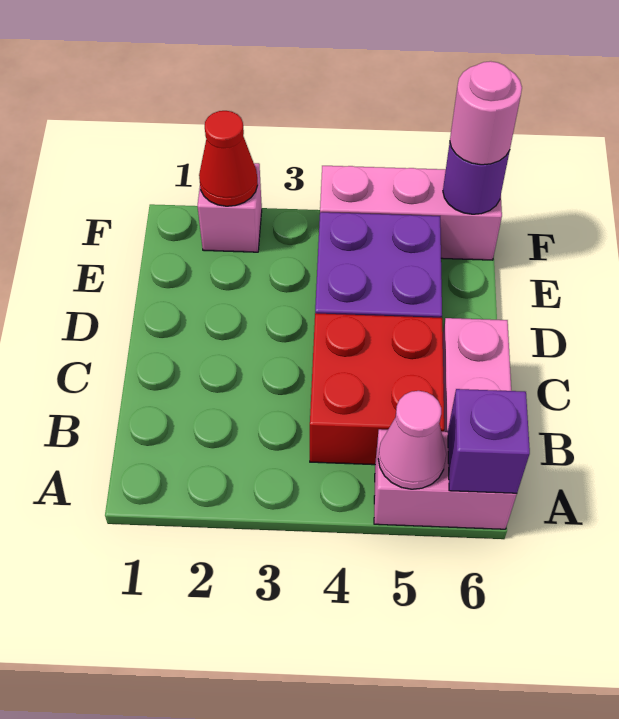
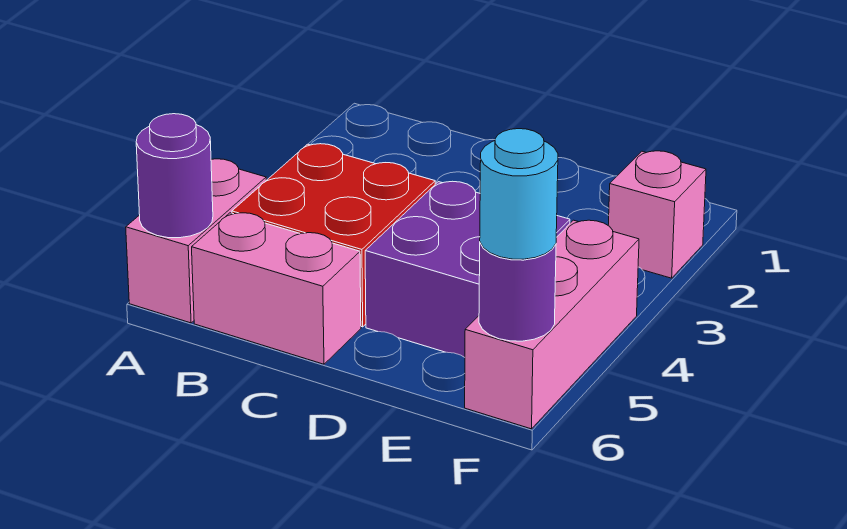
pink 1x1 cone [378,391,446,489] -> none
purple 1x1 brick [448,389,530,493] -> purple 1x1 round brick [136,114,213,238]
red 1x1 cone [199,111,258,206] -> none
pink 1x1 round brick [450,61,522,165] -> cyan 1x1 round brick [480,129,558,259]

